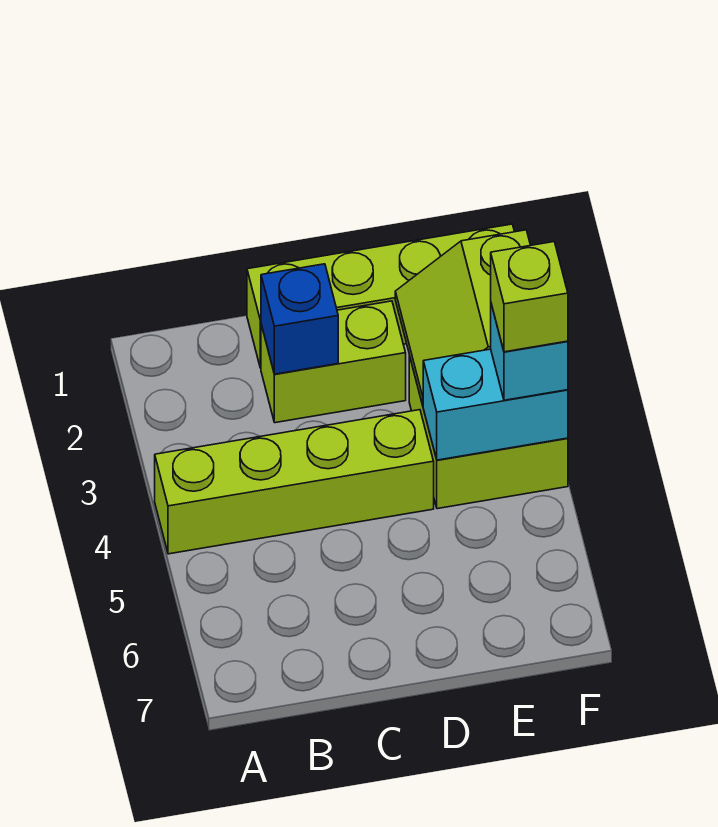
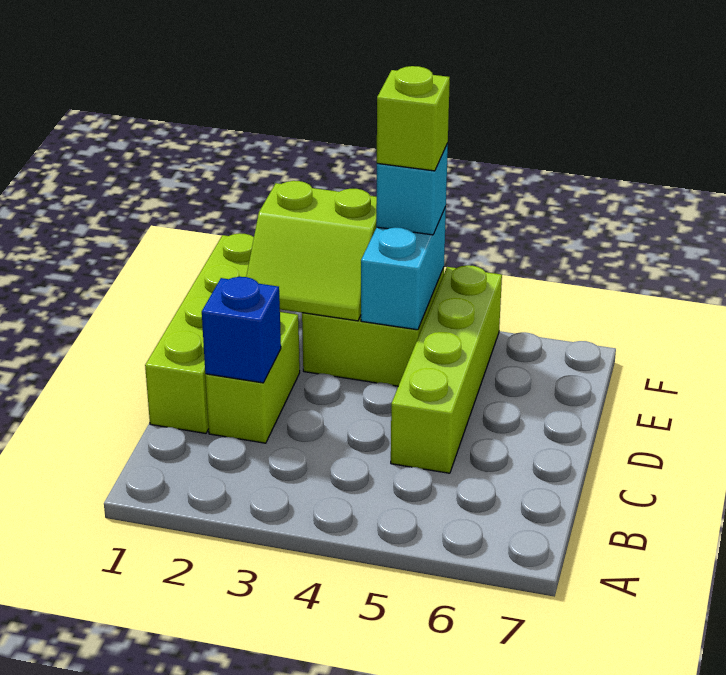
lime 1x4 brick [155,410,434,554] -> lime 1x4 brick moved to [391,265,502,473]

